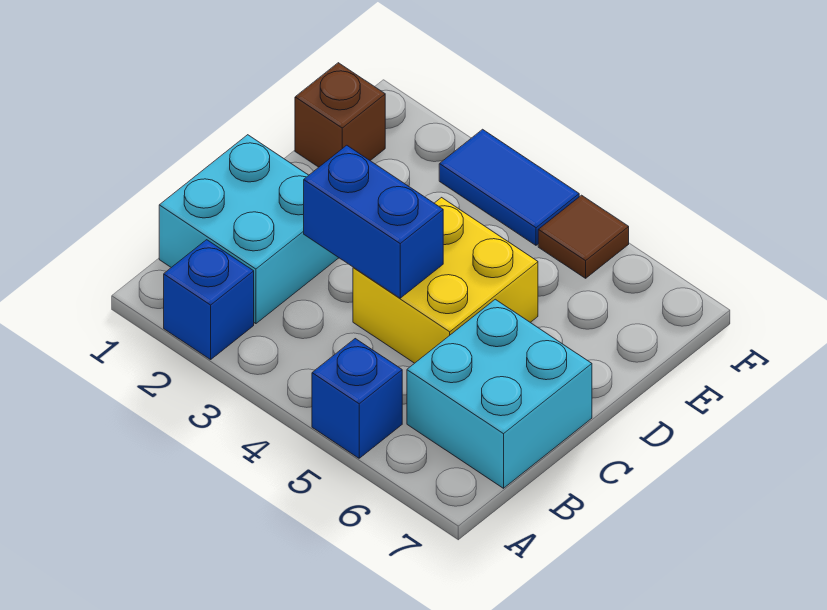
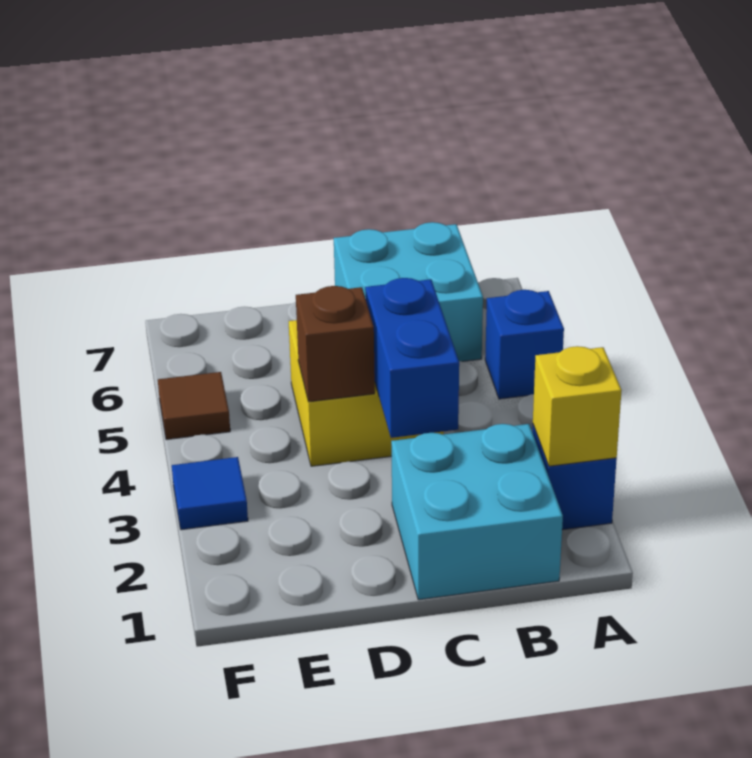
none -> yellow 1x1 brick [533,346,622,466]
brown 1x1 brick [295,63,385,167] -> brown 1x1 brick moved to [296,286,375,402]
blue 1x2 tile [439,129,579,245] -> blue 1x1 tile [172,457,248,530]

